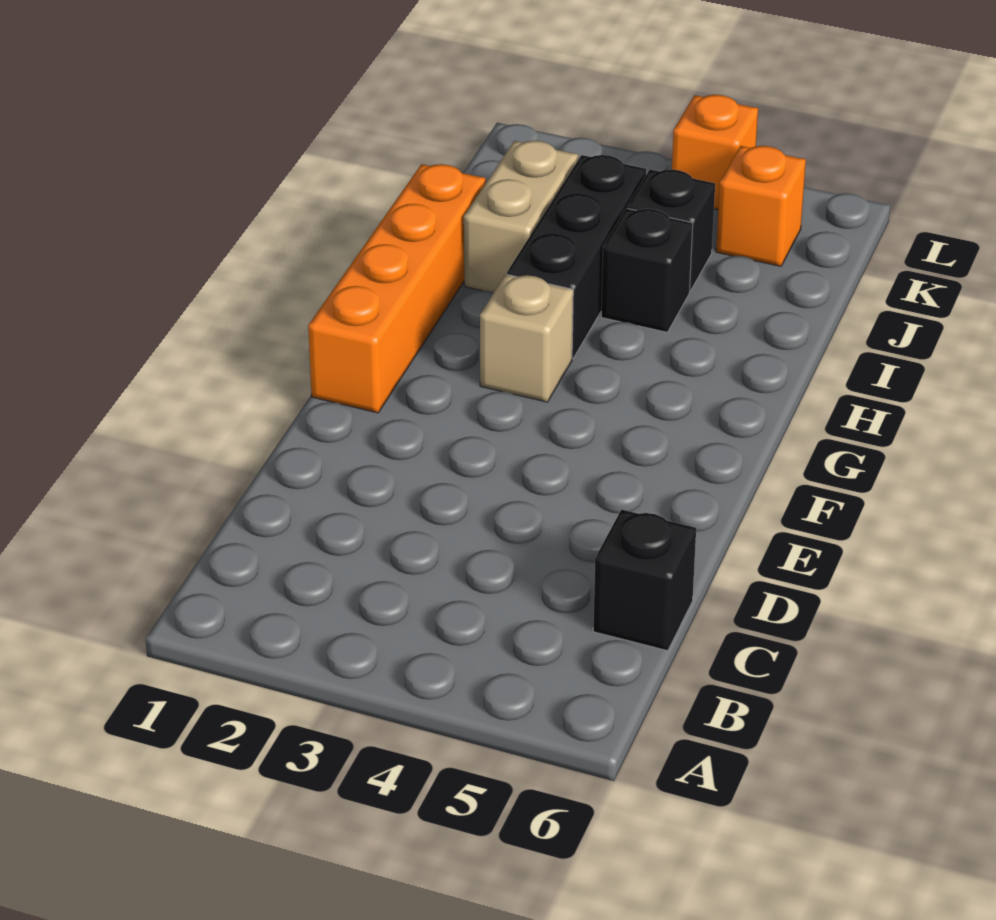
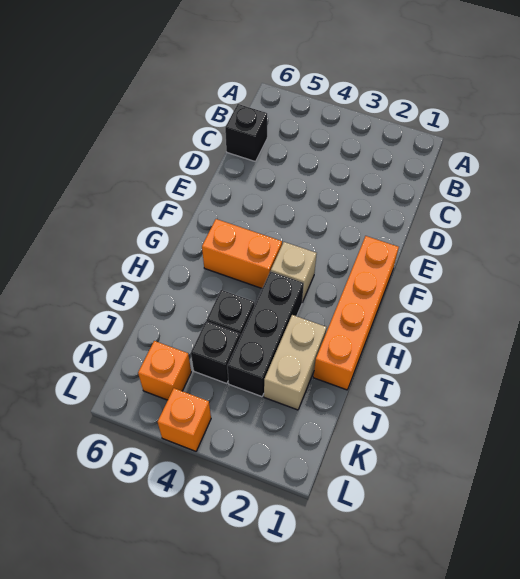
none -> orange 1x2 brick [202,219,282,288]

